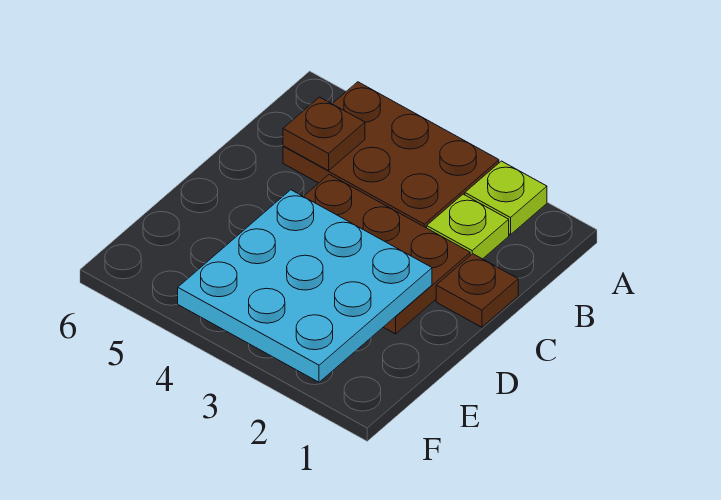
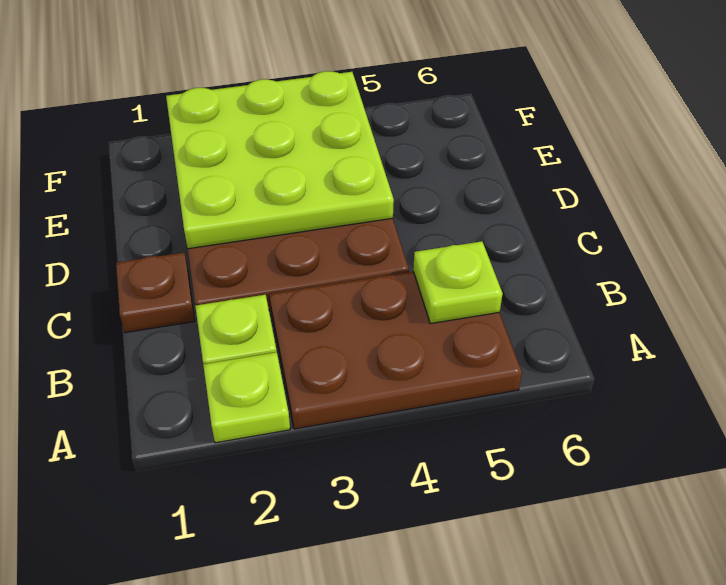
brown 1x1 plate [283,97,365,171] -> lime 1x1 plate [413,241,503,324]
cyan 3x3 plate [178,190,432,382] -> lime 3x3 plate [166,71,394,249]

